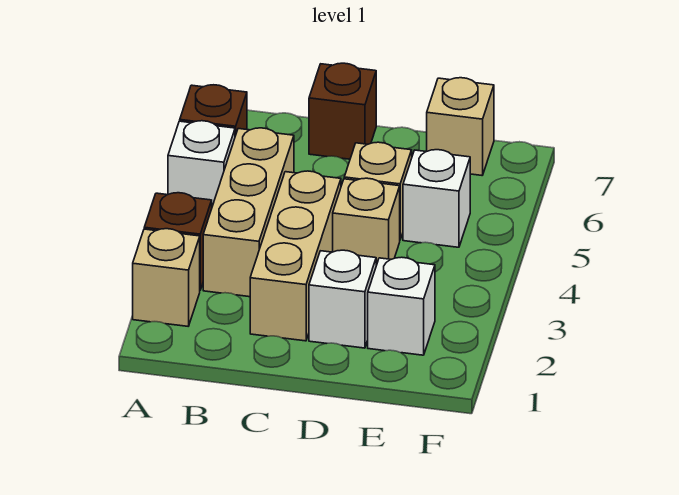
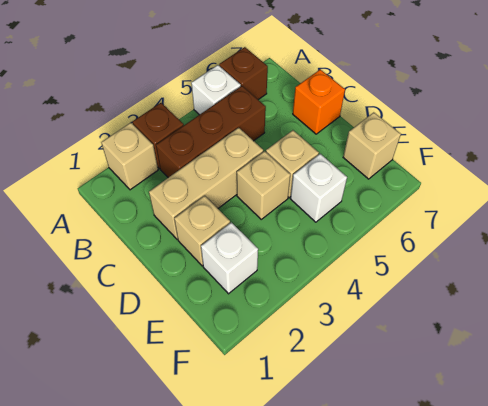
tan 1x3 brick [203,128,294,297] -> brown 1x3 brick [156,86,266,178]
brown 1x1 brick [309,63,376,159] -> orange 1x1 brick [293,69,345,134]
white 1x1 brick [309,250,376,348] -> tan 1x1 brick [174,196,230,266]

